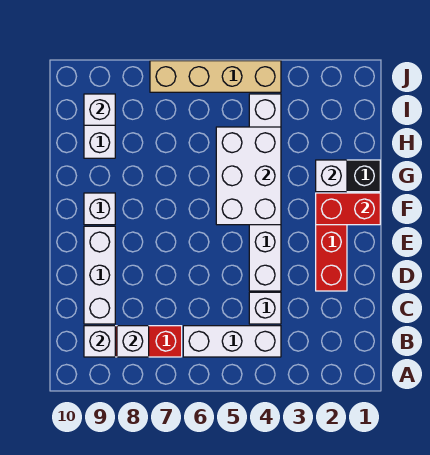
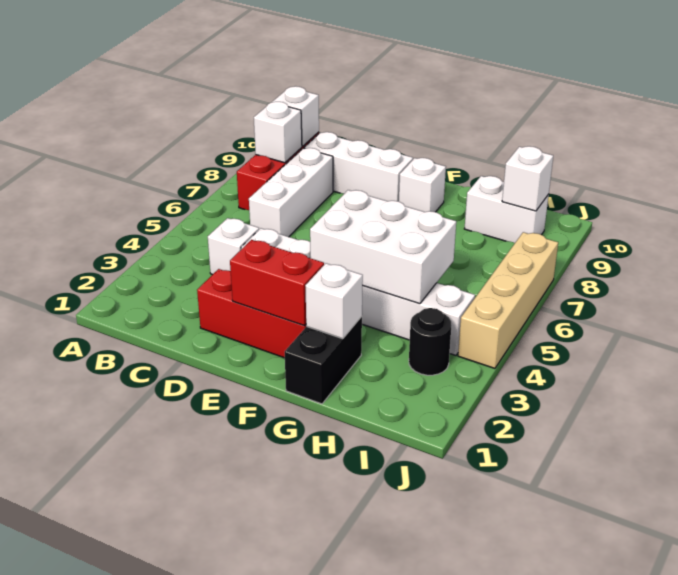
white 1x3 brick [183,326,281,357] -> white 1x3 brick moved to [249,148,333,237]
red 1x2 brick [316,193,380,225] -> red 1x2 brick turned to [230,240,324,326]
none -> black 1x1 round brick [409,308,451,375]

